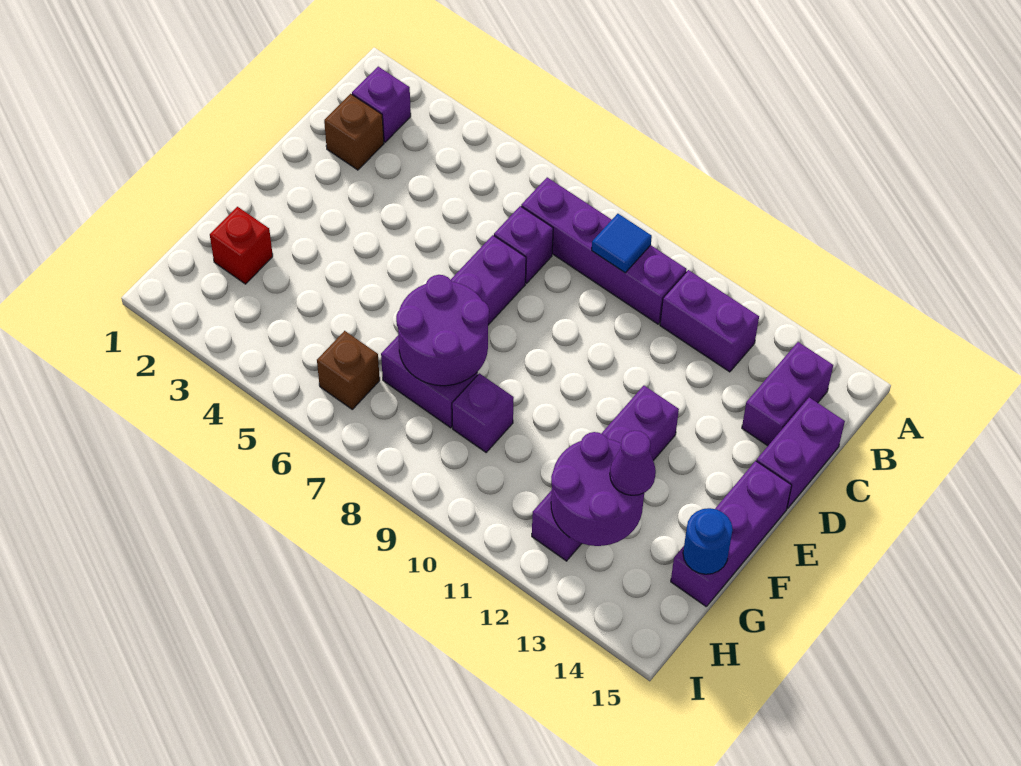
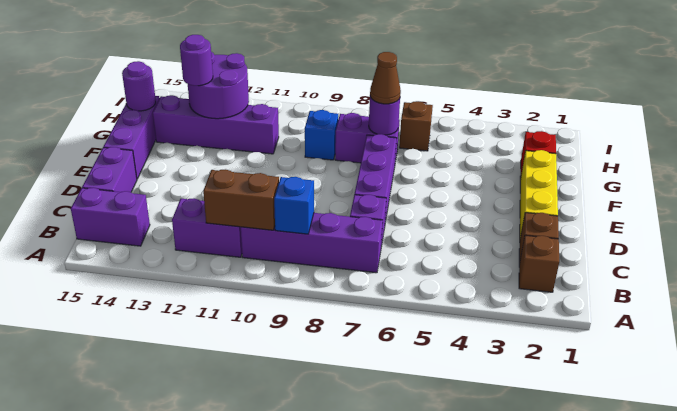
purple 1x1 brick [352,67,411,142] -> brown 1x1 brick [519,235,559,292]
blue 1x1 tile [592,214,652,273] -> blue 1x1 brick [274,177,314,234]
none -> brown 1x2 brick [203,169,279,230]
purple 1x2 brick [742,342,833,446] -> purple 1x2 brick turned to [71,188,150,246]
none -> yellow 1x3 brick [520,150,558,237]
purple 1x4 brick [532,386,679,561] -> purple 1x4 brick turned to [153,95,279,154]
purple 2x2 round brick [396,275,489,386] -> purple 1x1 round brick [369,97,400,135]
none -> brown 1x1 cone [370,52,401,104]
purple 1x1 brick [452,373,514,452] -> blue 1x1 brick [305,110,338,160]
purple 1x1 cone [610,431,656,495] -> purple 1x1 round brick [180,35,213,86]
blue 1x1 round brick [683,508,733,574] -> purple 1x1 round brick [122,61,156,111]

